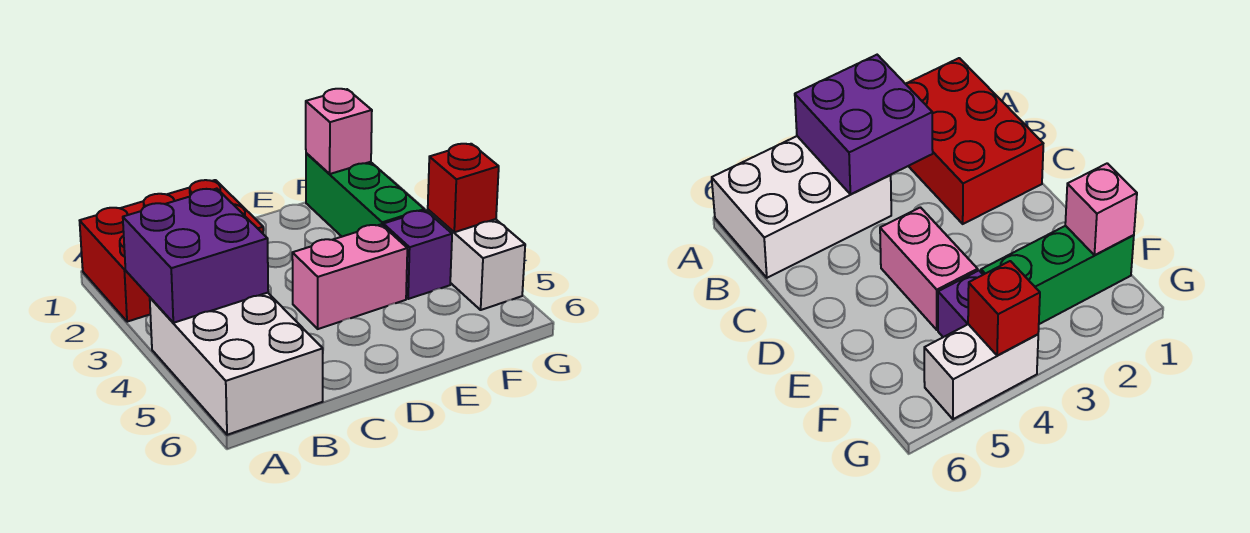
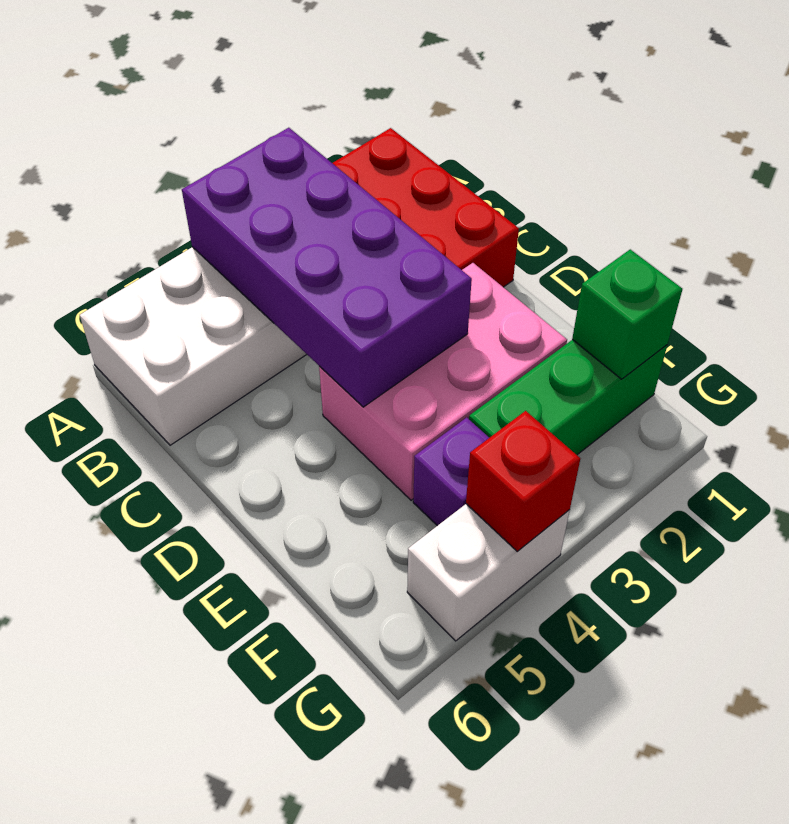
purple 2x2 brick [123,189,268,323] -> purple 2x4 brick [182,128,472,407]
pink 1x2 brick [292,224,407,329] -> pink 2x3 brick [319,263,567,500]
pink 1x1 brick [306,89,372,174] -> green 1x1 brick [572,249,682,379]

